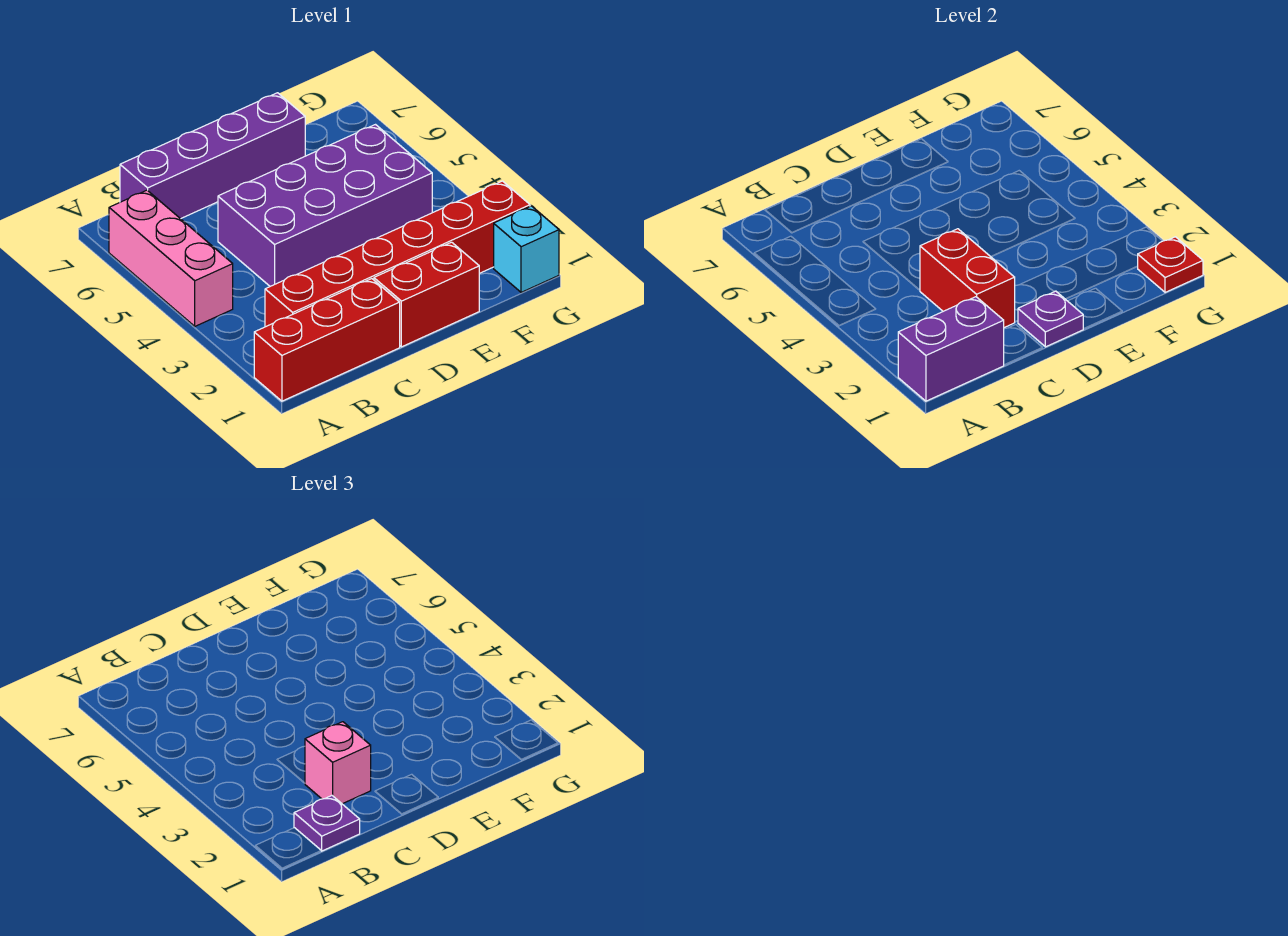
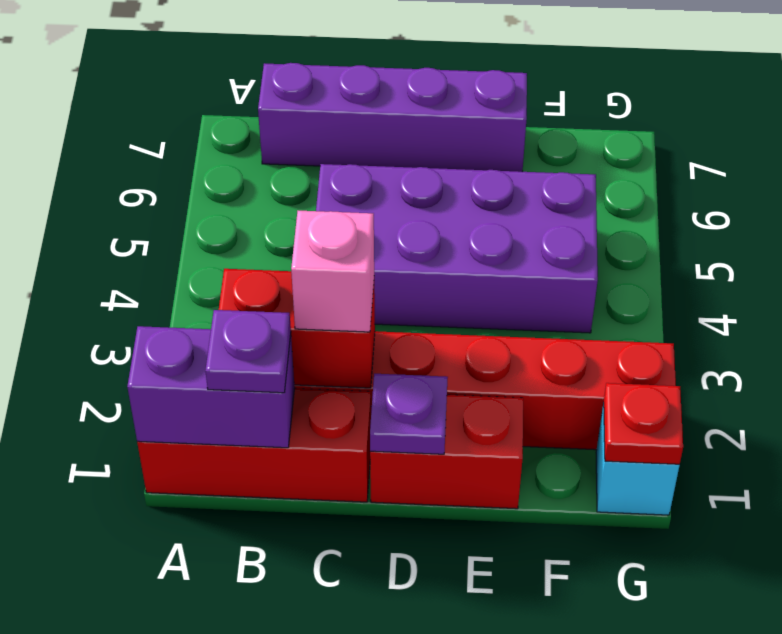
pink 1x3 brick [109,190,233,326] -> none
red 1x2 brick [920,229,1015,328] -> red 1x2 brick turned to [219,269,375,388]

